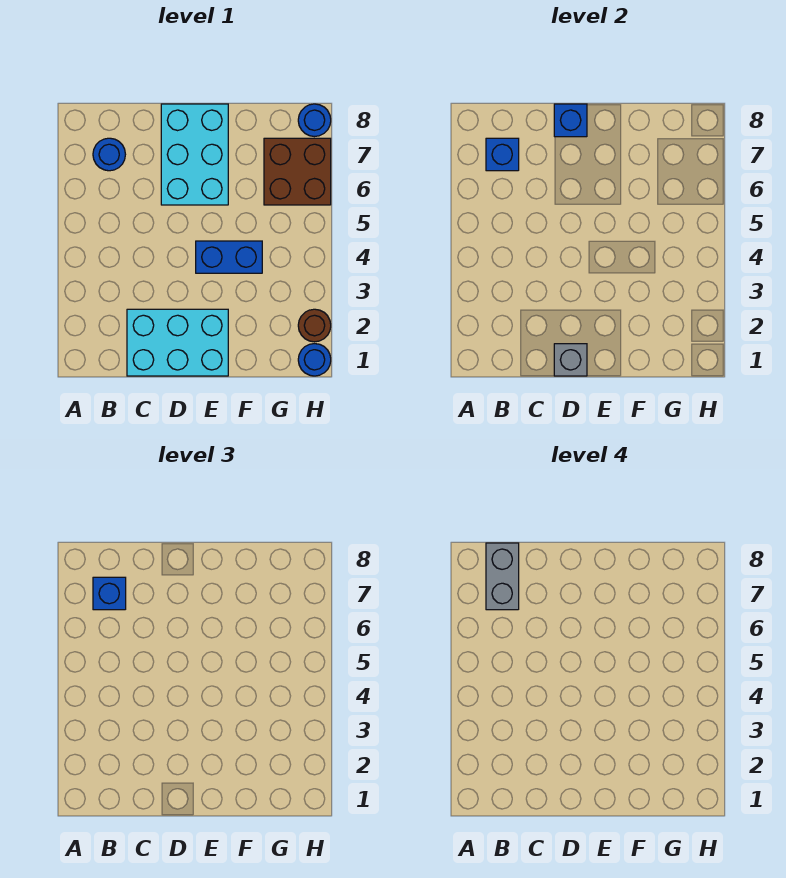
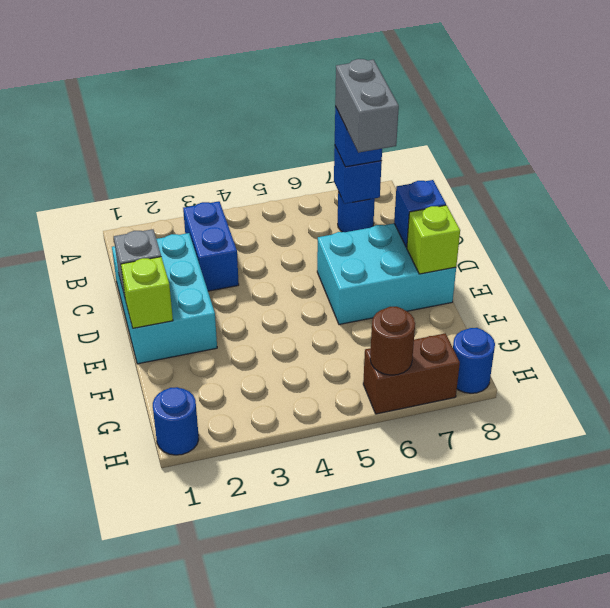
grey 1x2 brick [486,543,519,610] -> grey 1x2 brick turned to [335,59,399,153]
none -> lime 1x1 brick [121,257,173,328]
blue 1x2 brick [196,241,262,273] -> blue 1x2 brick moved to [183,201,239,291]
none -> lime 1x1 brick [407,205,460,274]
brown 2x2 brick [264,138,331,205] -> brown 1x2 brick [363,333,460,414]
brown 1x1 round brick [298,309,331,342] -> brown 1x1 round brick moved to [370,307,415,375]

